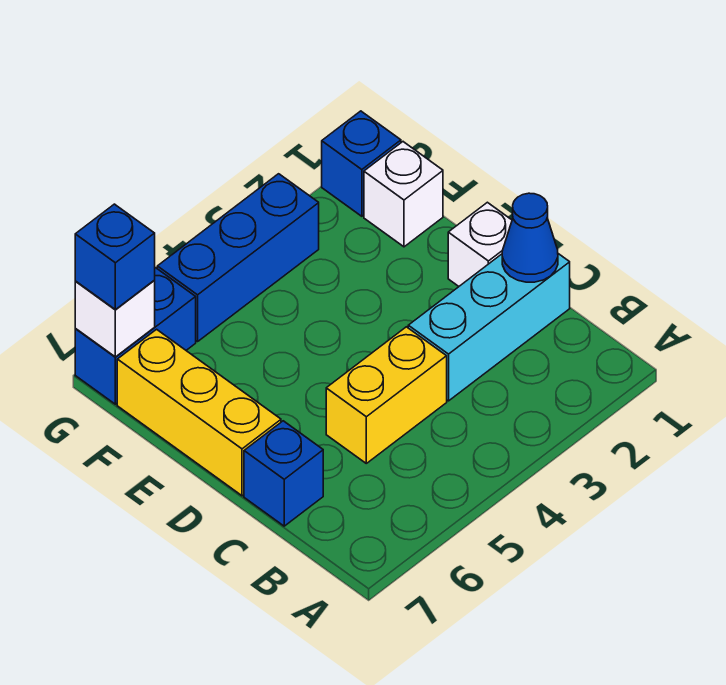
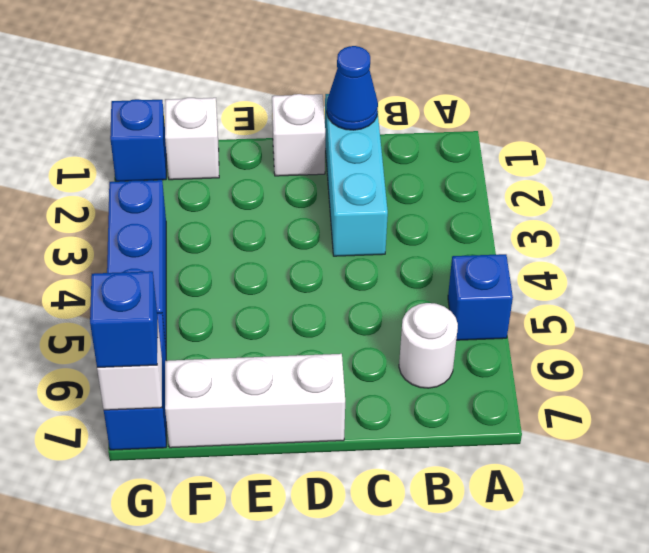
none -> white 1x1 round brick [399,303,458,388]
yellow 1x2 brick [326,327,447,463] -> none
blue 1x1 brick [244,421,323,526] -> blue 1x1 brick moved to [448,254,513,340]
yellow 1x3 brick [117,329,281,496] -> white 1x3 brick [165,354,345,448]

